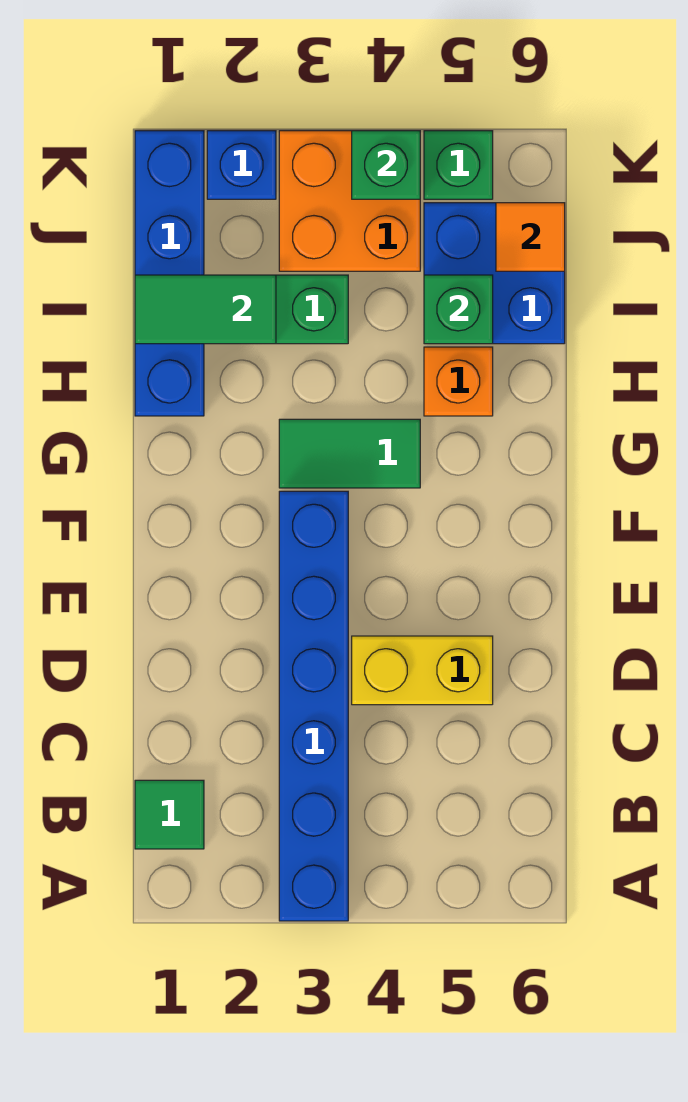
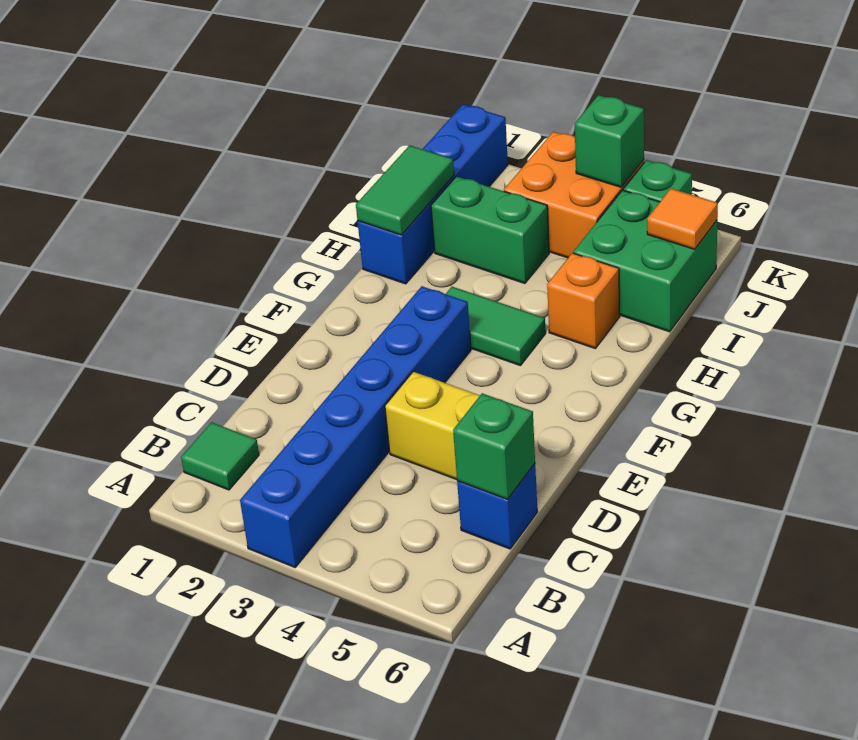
green 1x2 tile [135,275,276,344] -> green 1x2 tile turned to [356,145,454,235]
blue 2x2 brick [424,203,565,344] -> green 2x2 brick [573,190,717,332]
green 1x1 brick [424,275,493,344] -> green 1x1 brick moved to [453,393,535,499]
blue 1x1 brick [207,131,276,199] -> blue 1x1 brick moved to [457,463,537,549]

